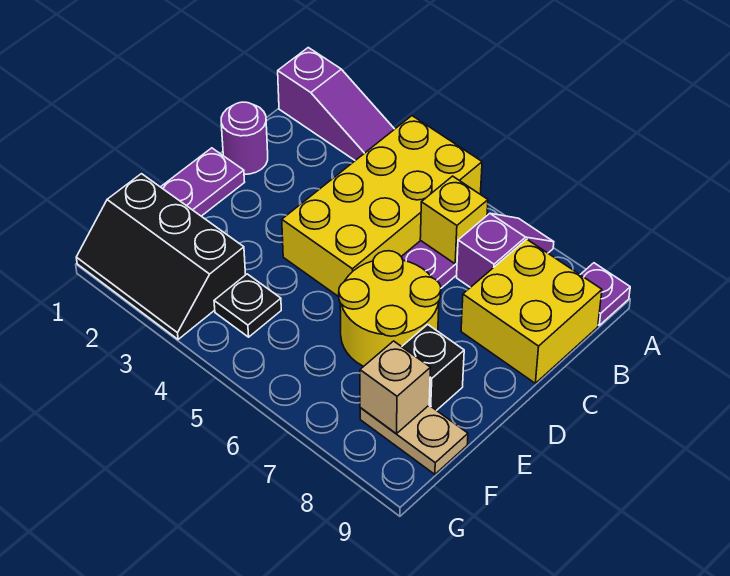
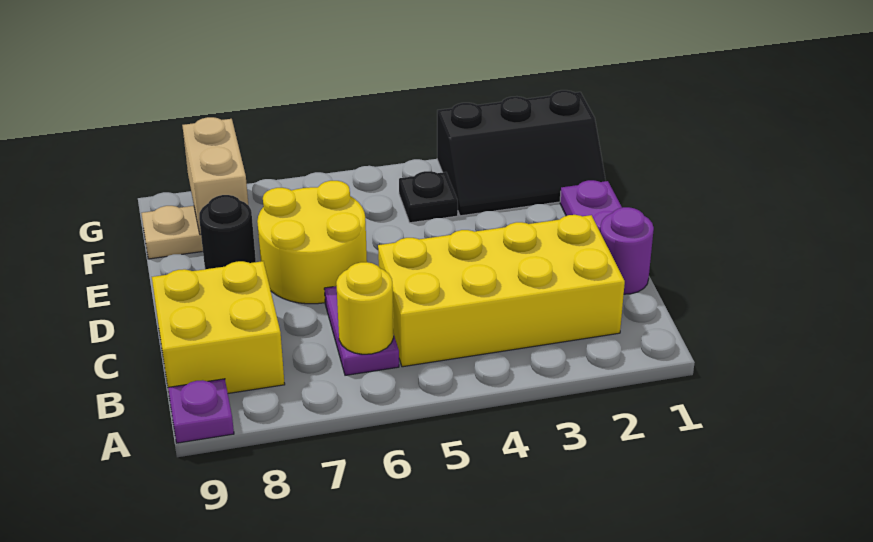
purple 1x3 slope [278,48,394,160] -> none
yellow 2x4 brick [282,116,482,297] -> yellow 2x4 brick turned to [378,215,625,367]
purple 1x2 slope [457,213,554,287] -> none
yellow 1x1 brick [420,176,488,264] -> yellow 1x1 round brick [336,262,394,354]
black 1x1 brick [402,324,464,411] -> black 1x1 round brick [199,195,256,269]
black 2x3 slope [76,174,246,339] -> black 2x3 slope turned to [437,90,606,216]
tan 1x1 brick [360,341,430,434] -> tan 1x2 brick [182,117,248,235]

